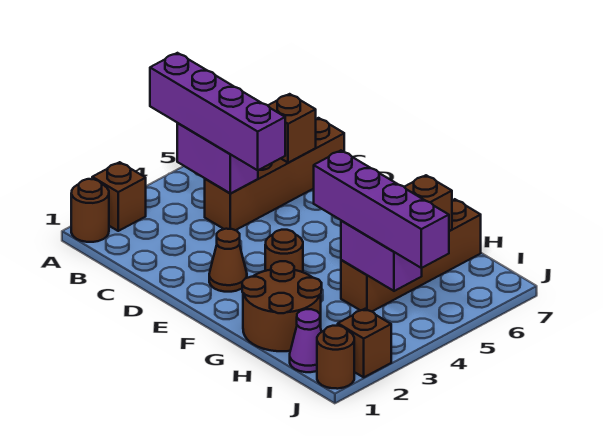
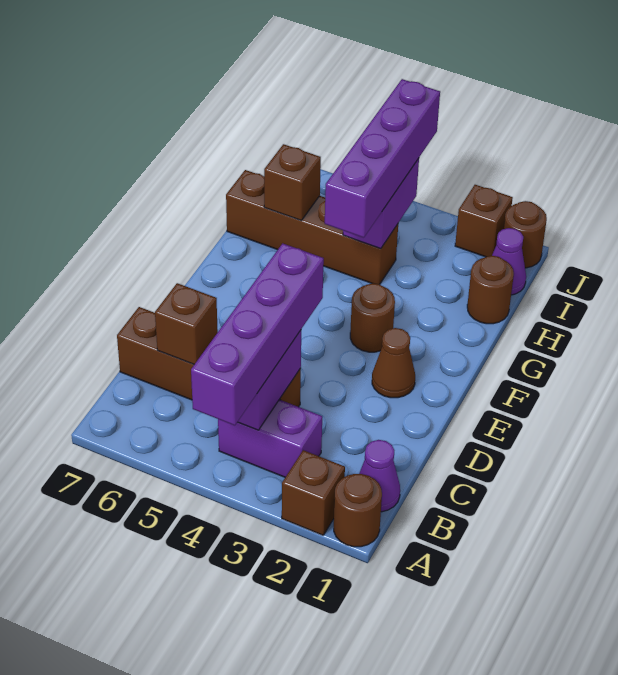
none -> purple 1x1 cone [359,440,400,512]
none -> purple 1x2 brick [218,400,322,477]
brown 2x2 round brick [242,261,322,351] -> brown 1x1 round brick [467,256,514,324]

